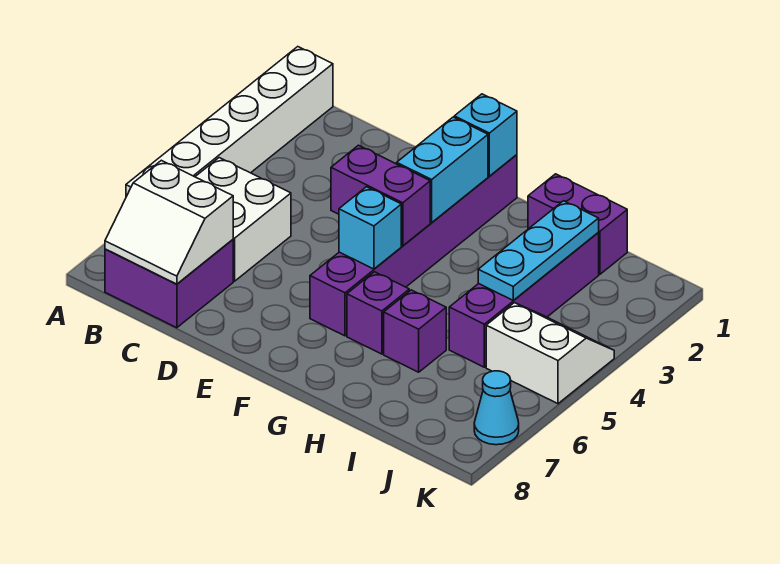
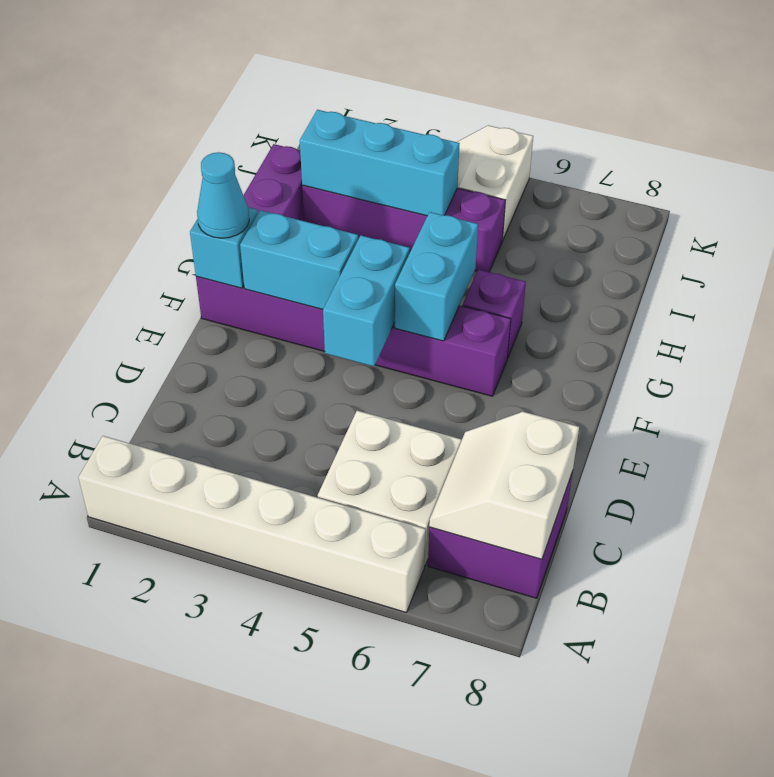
white 2x2 slope [105,160,233,284] -> white 2x2 slope turned to [429,412,579,559]
purple 1x2 brick [331,145,430,246] -> cyan 1x2 brick [323,236,410,366]
cyan 1x1 brick [339,187,401,269] -> cyan 1x2 brick [395,212,478,341]
purple 1x1 brick [384,290,446,372] -> none
cyan 1x3 plate [478,201,599,301] -> cyan 1x3 brick [300,110,460,216]
cyan 1x1 cone [474,371,519,445] -> cyan 1x1 cone moved to [197,152,249,238]

